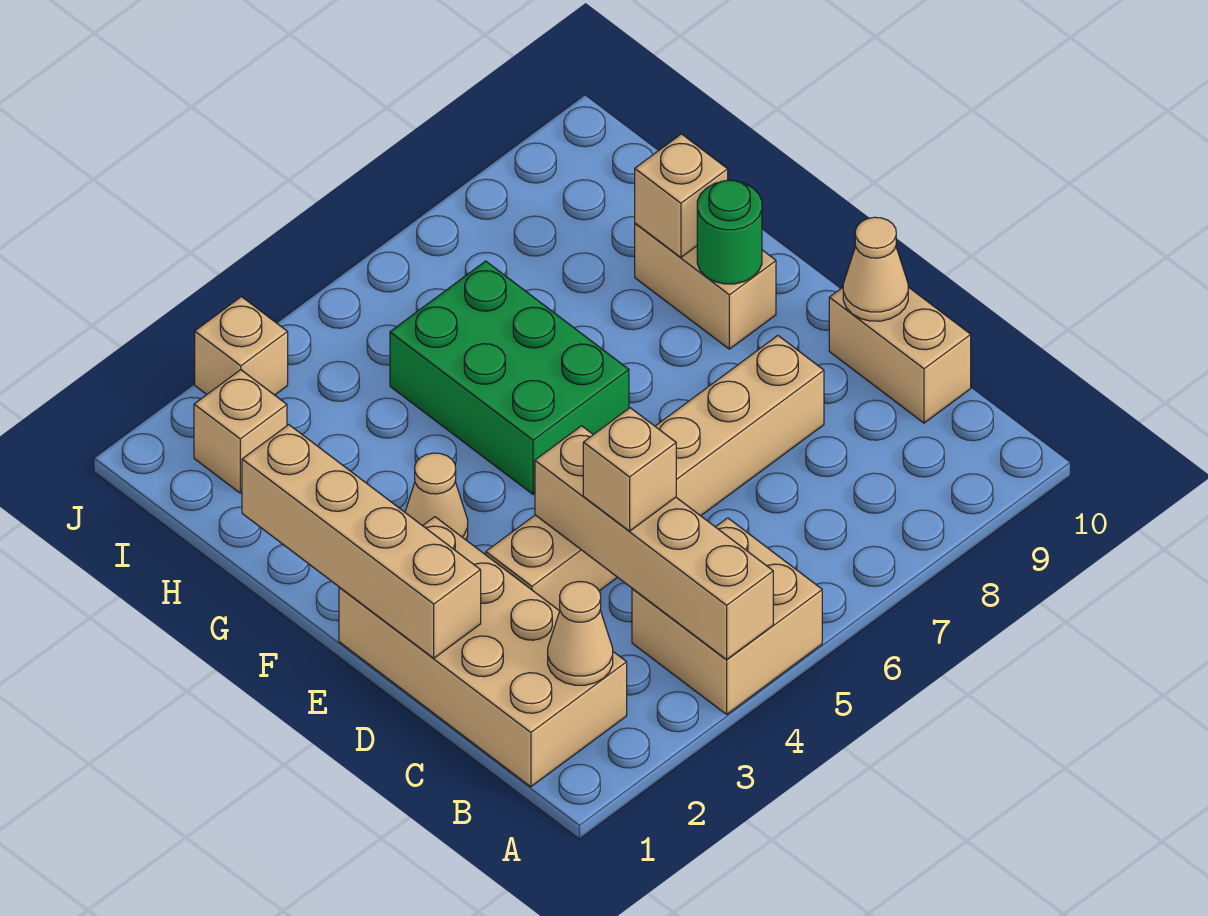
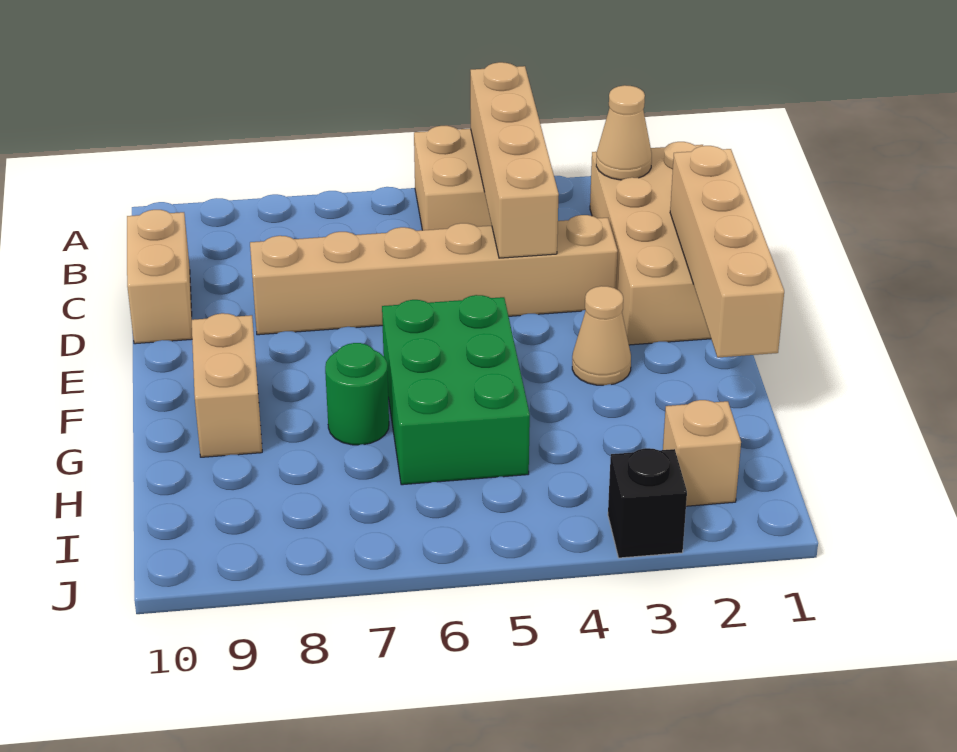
tan 1x1 brick [583,408,676,531] -> none
tan 1x1 cone [843,217,908,321] -> none
green 1x1 round brick [697,180,762,284] -> green 1x1 round brick moved to [325,343,389,445]
tan 1x1 brick [635,134,728,257] -> none
tan 1x1 brick [195,297,288,395] -> black 1x1 brick [608,448,687,558]

